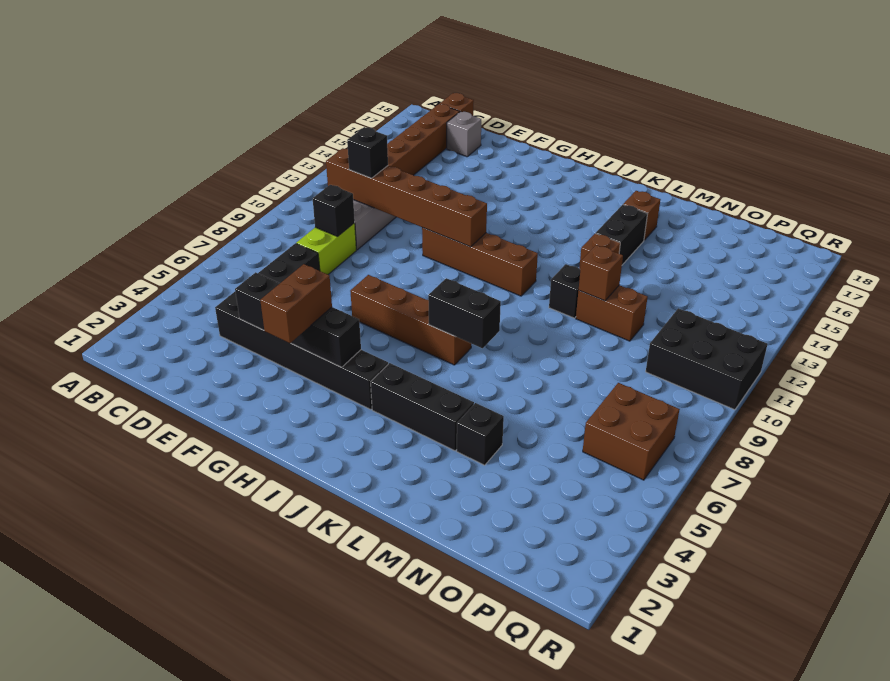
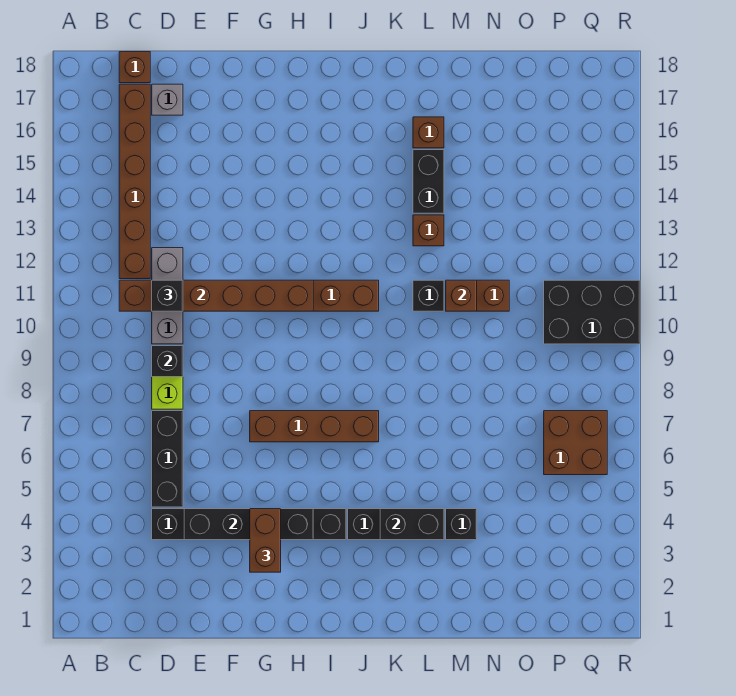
black 1x2 brick [428,278,501,348] -> black 1x2 brick moved to [380,509,444,540]

